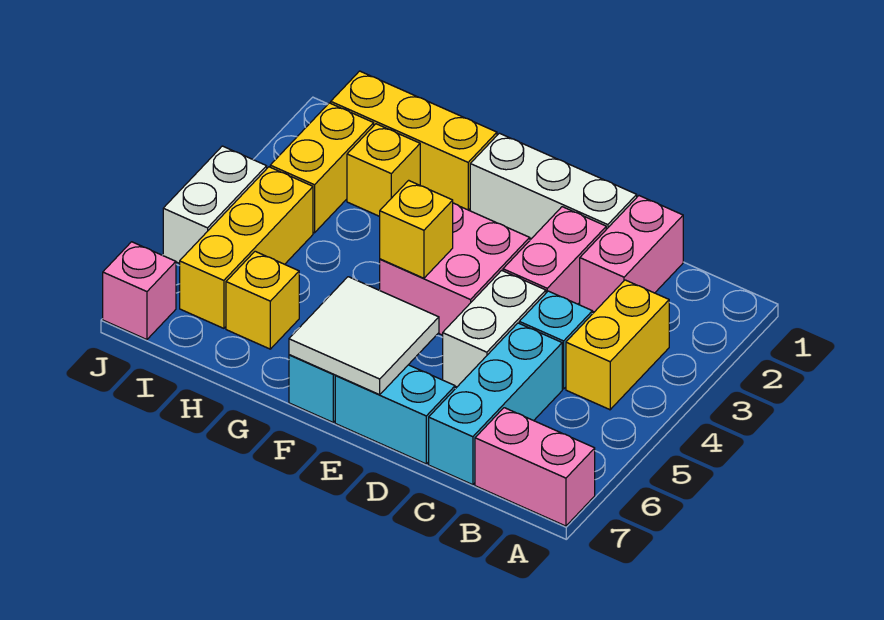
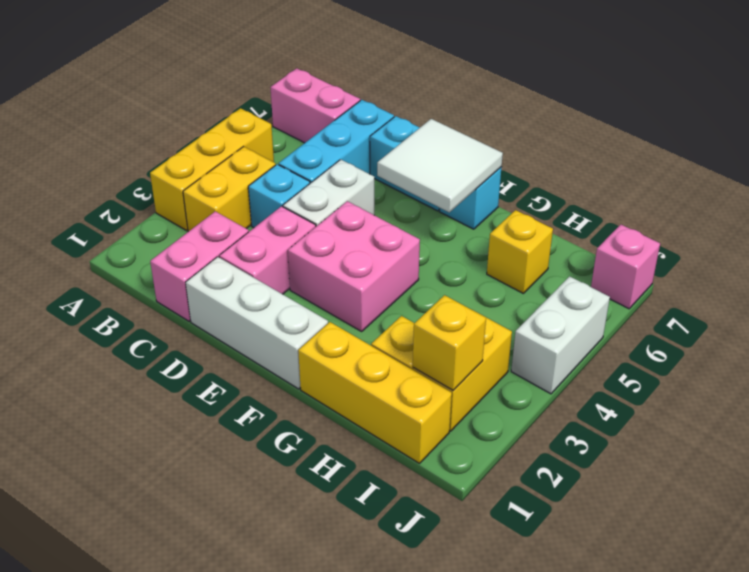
yellow 1x1 brick [380,180,453,278] -> yellow 1x1 brick moved to [413,295,486,390]
yellow 1x3 brick [180,167,313,328] -> yellow 1x3 brick moved to [150,108,274,230]

